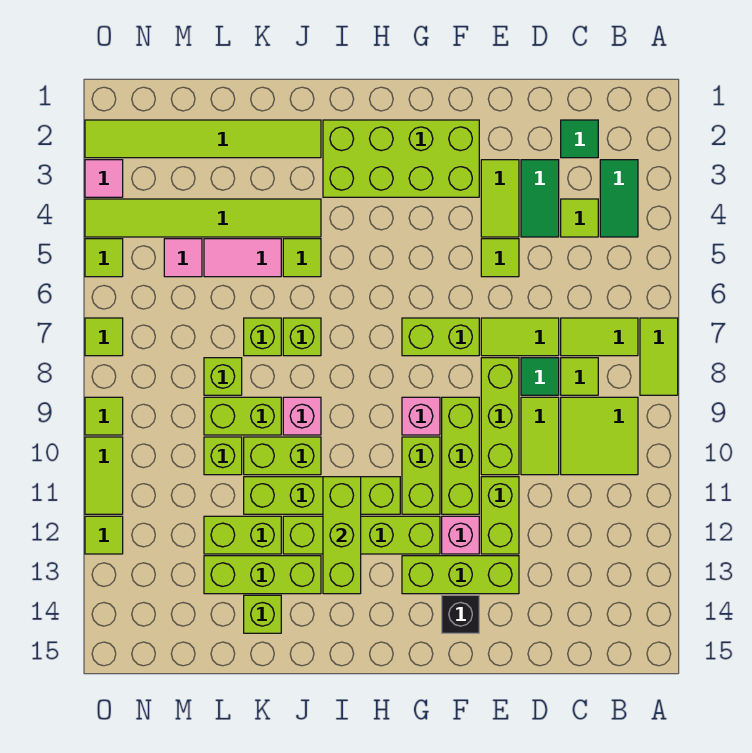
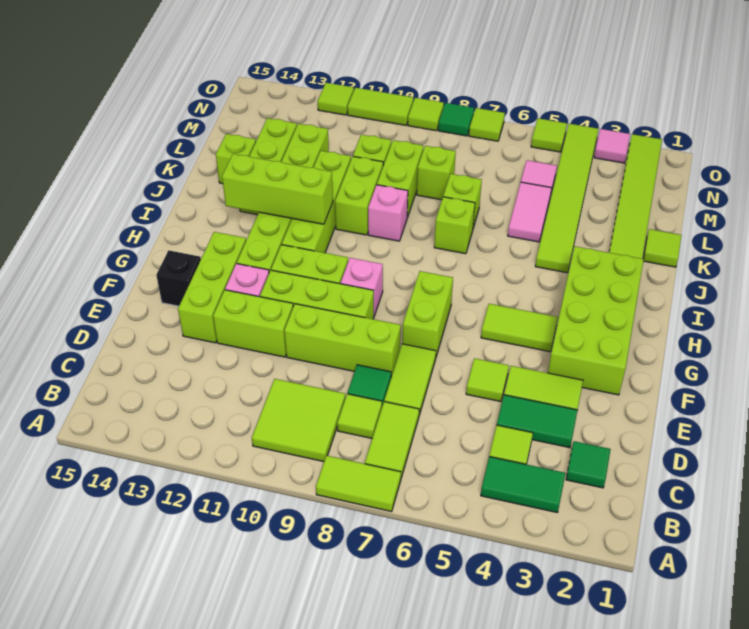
lime 1x2 tile [521,397,559,475] -> lime 1x2 tile moved to [481,304,558,352]
lime 1x1 tile [283,239,321,277] -> lime 1x1 tile moved to [643,229,682,267]
none -> green 1x1 tile [438,103,474,136]

